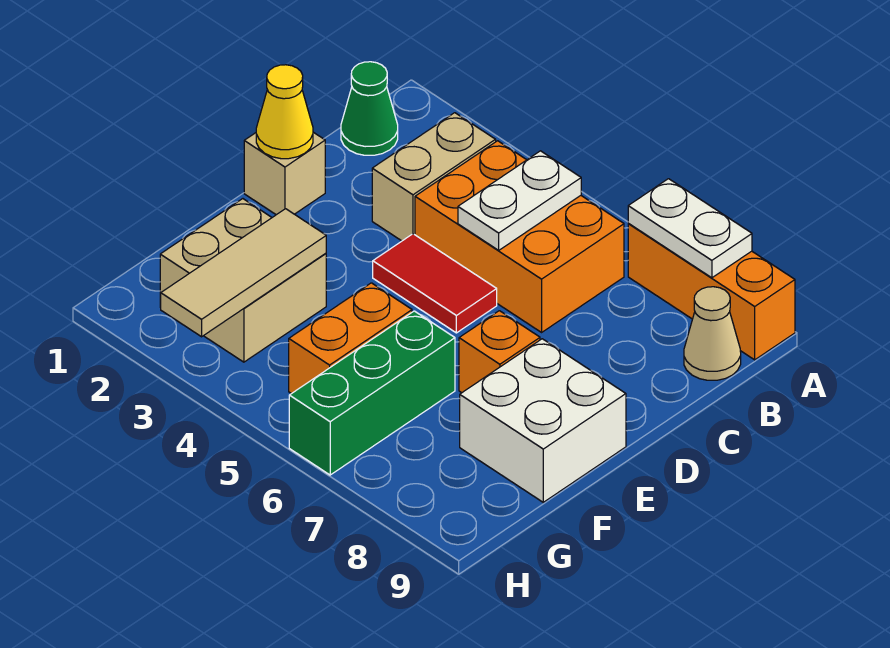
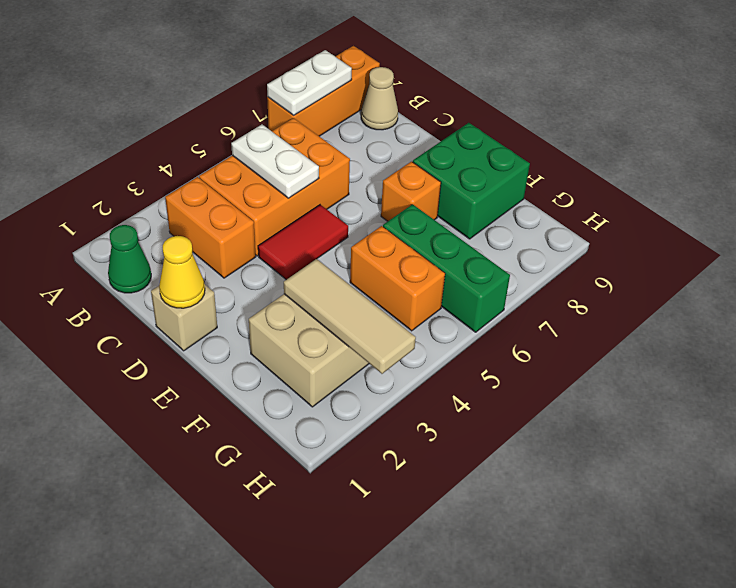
tan 1x2 brick [372,113,496,241] -> orange 1x2 brick [165,177,256,278]
white 2x2 brick [460,339,626,502] -> green 2x2 brick [413,123,530,239]

